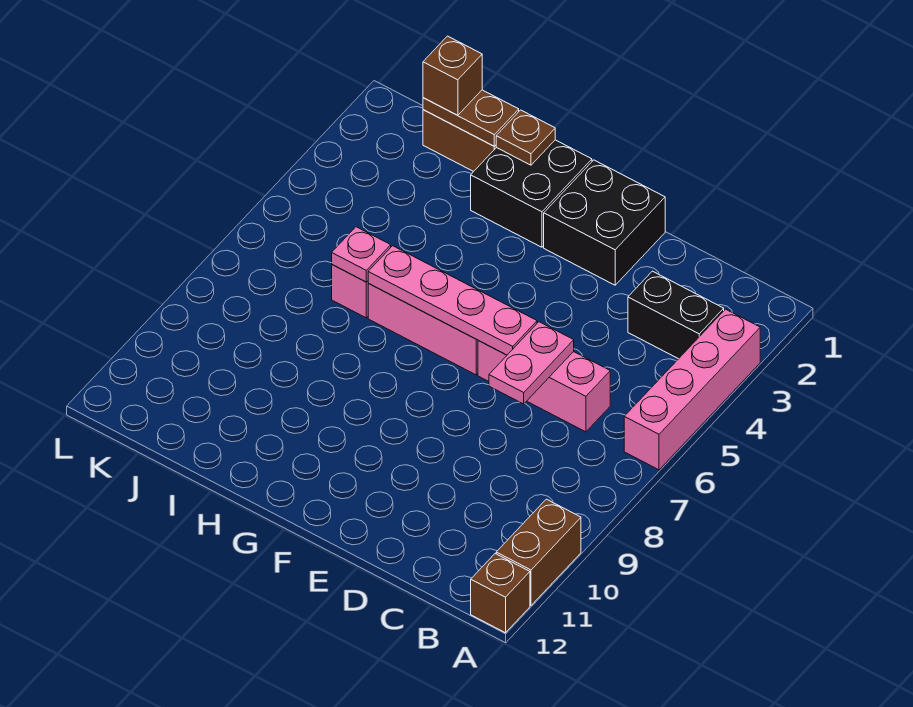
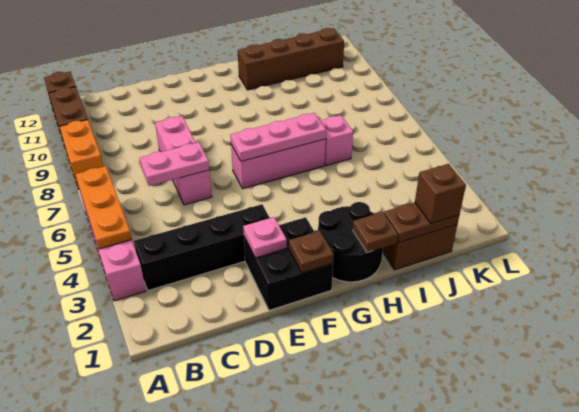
none -> orange 1x3 plate [76,166,132,249]
none -> orange 1x2 brick [60,120,103,189]
black 1x2 brick [628,271,724,359] -> black 1x4 brick [134,204,270,291]
pink 1x3 brick [478,340,610,432] -> pink 1x3 brick turned to [155,116,212,205]
pink 1x2 plate [489,322,574,404] -> pink 1x2 plate turned to [140,142,209,186]
pink 1x4 plate [368,246,537,355] -> pink 1x3 plate [230,113,326,161]
none -> brown 1x1 plate [289,231,334,273]
black 2x2 brick [471,140,592,247] -> black 2x2 round brick [318,202,383,282]
none -> brown 1x4 brick [238,28,344,90]
pink 1x1 plate [332,227,391,282] -> pink 1x1 plate moved to [243,217,287,258]

